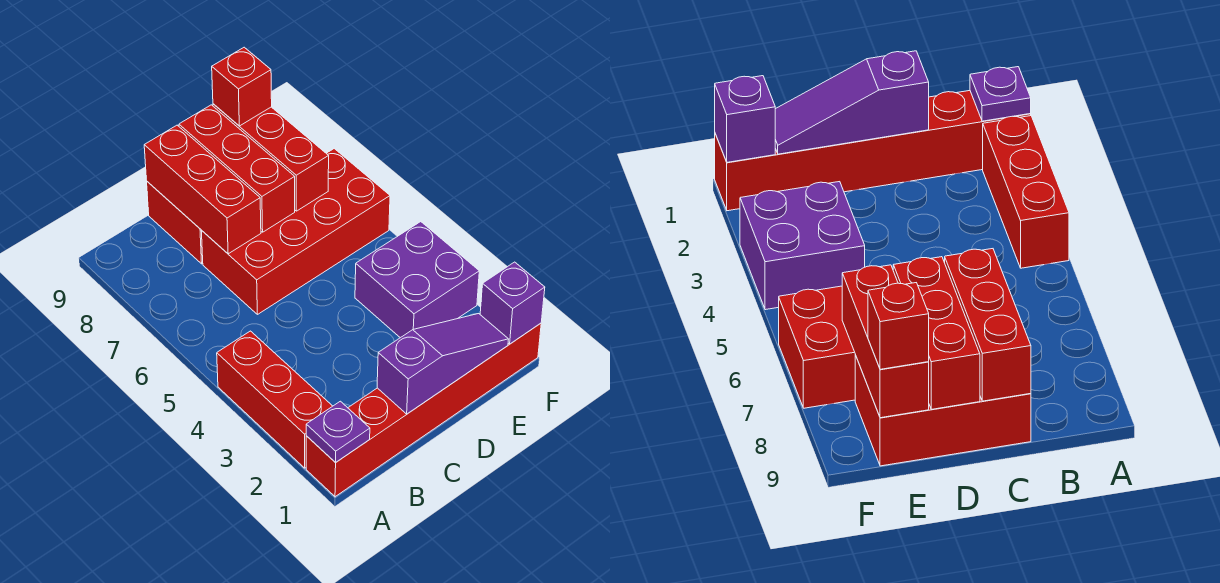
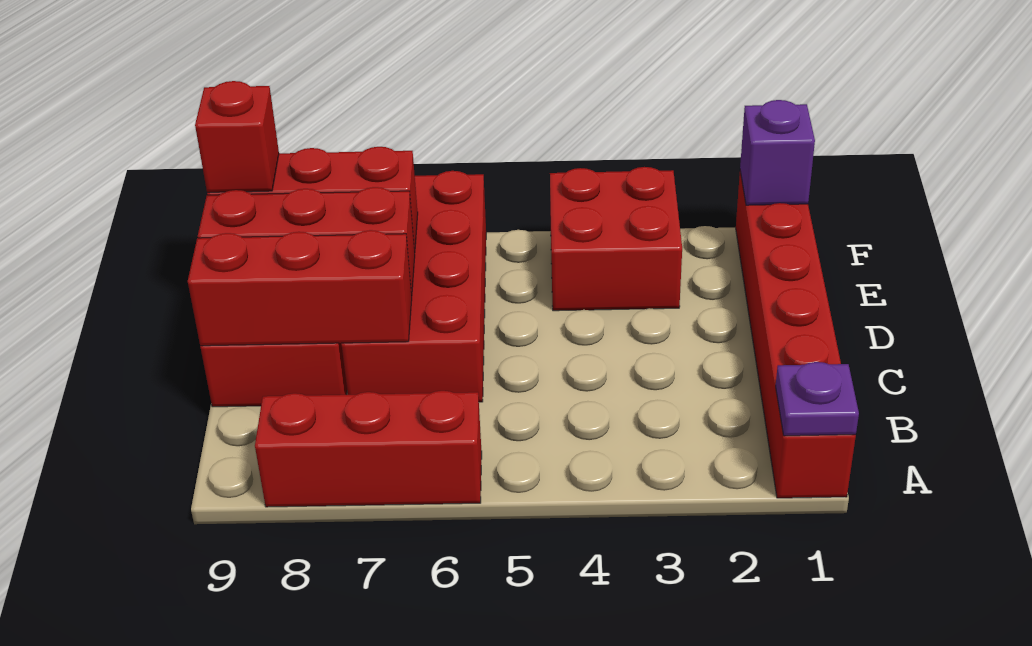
red 1x3 brick [217,331,332,468] -> red 1x3 brick moved to [255,391,482,507]
purple 1x3 slope [377,314,509,414] -> none
purple 2x2 brick [355,222,479,338] -> red 2x2 brick [550,167,682,311]

